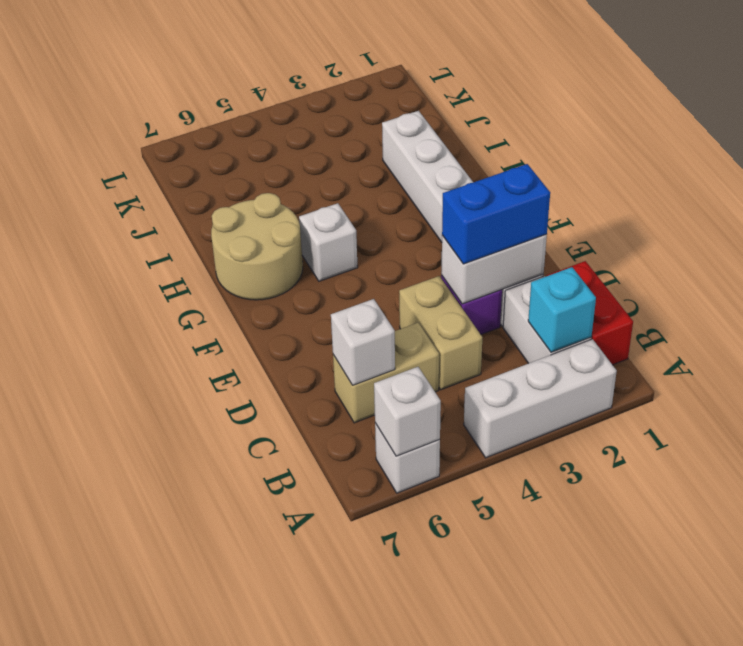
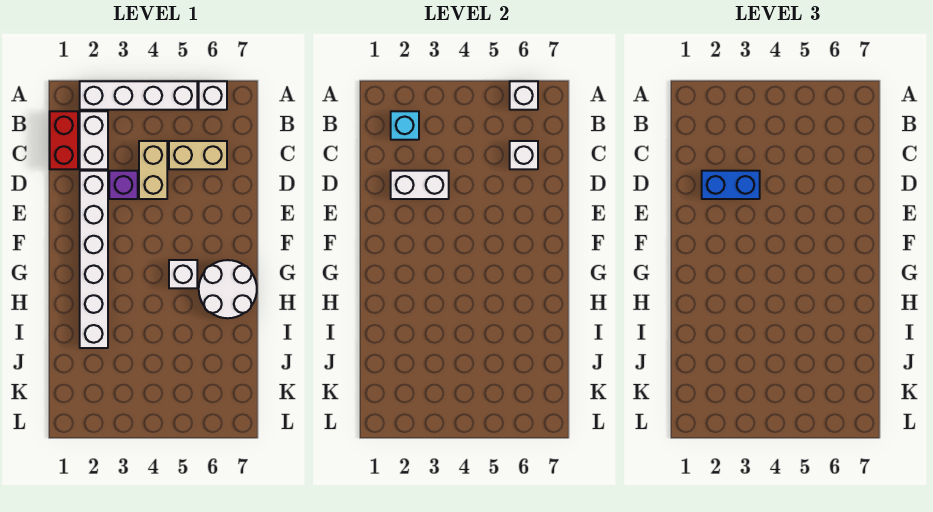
white 1x3 brick [464,339,617,458] -> white 1x4 brick [80,81,197,110]
tan 2x2 round brick [211,193,303,300] -> white 2x2 round brick [199,260,257,318]

